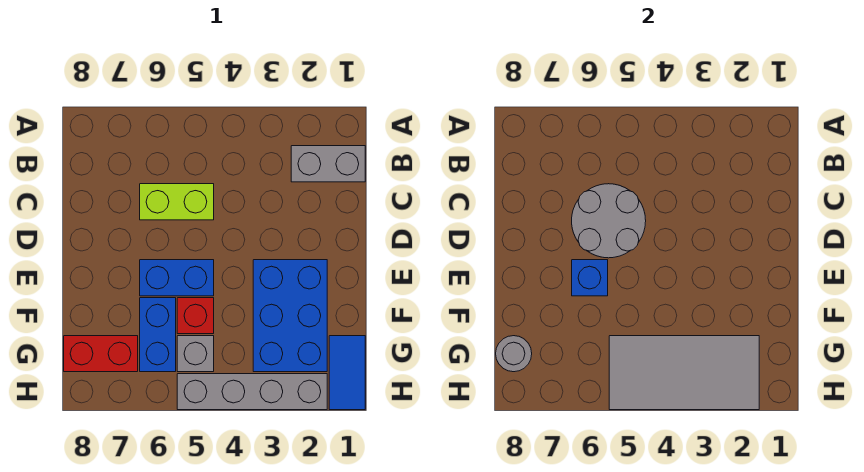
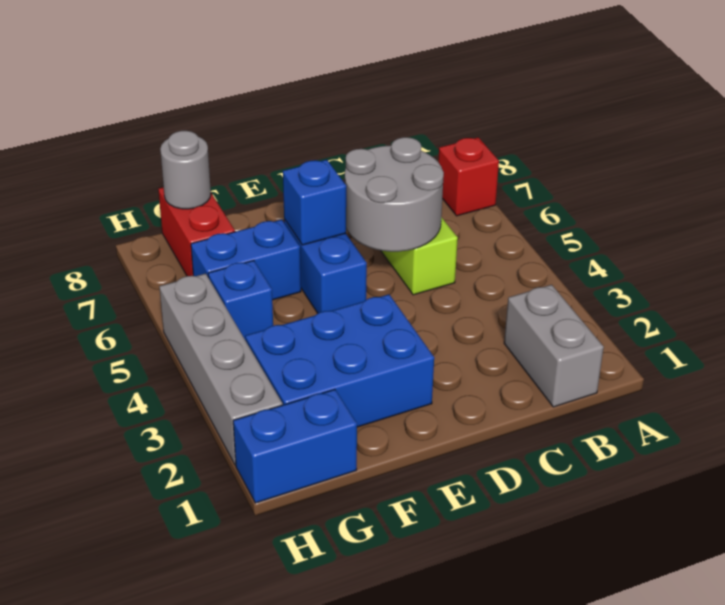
red 1x1 brick [177,298,214,334] -> red 1x1 brick moved to [438,137,499,216]
blue 1x2 tile [329,336,365,410] -> blue 1x2 brick [233,389,357,503]
grey 2x4 tile [609,336,759,410] -> none
grey 1x1 brick [177,336,214,372] -> blue 1x1 brick [208,261,273,340]

